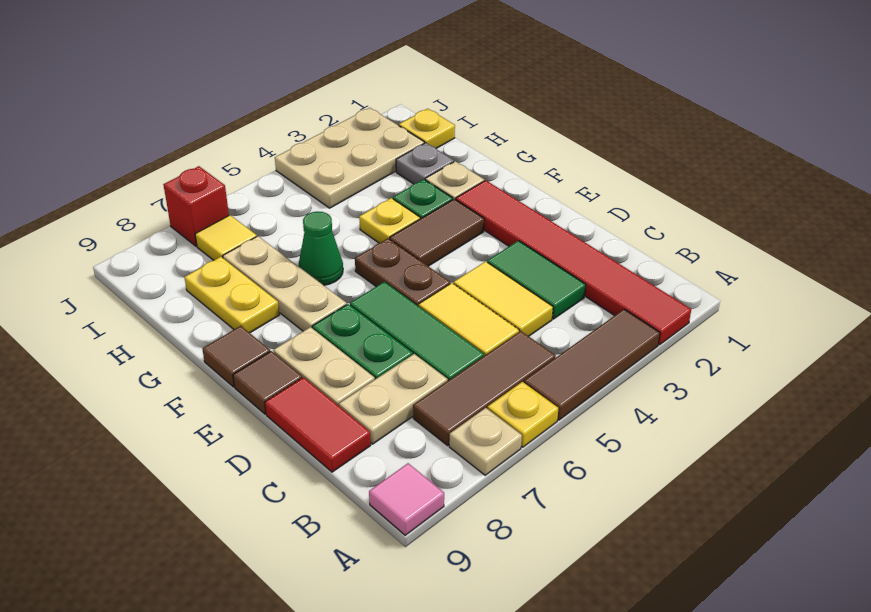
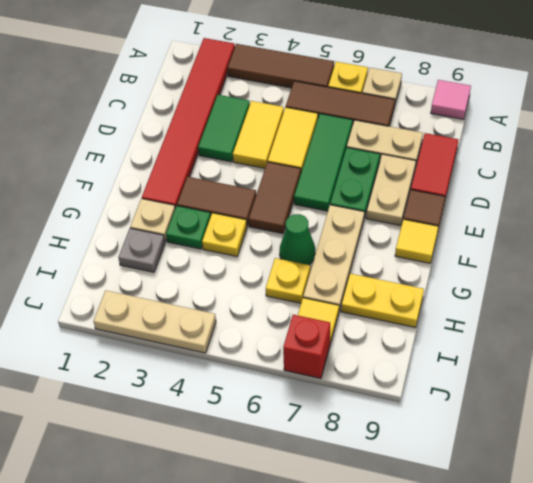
brown 1x2 plate [355,239,450,306] -> brown 1x2 tile [249,162,301,234]
brown 1x1 tile [202,326,270,387] -> yellow 1x1 tile [395,219,438,263]
yellow 1x2 plate [184,257,279,333] -> yellow 1x2 plate turned to [341,274,424,328]
yellow 1x1 plate [399,109,455,148] -> yellow 1x1 plate moved to [266,258,310,303]
tan 2x3 plate [275,108,424,208] -> tan 1x3 plate [94,291,216,353]

